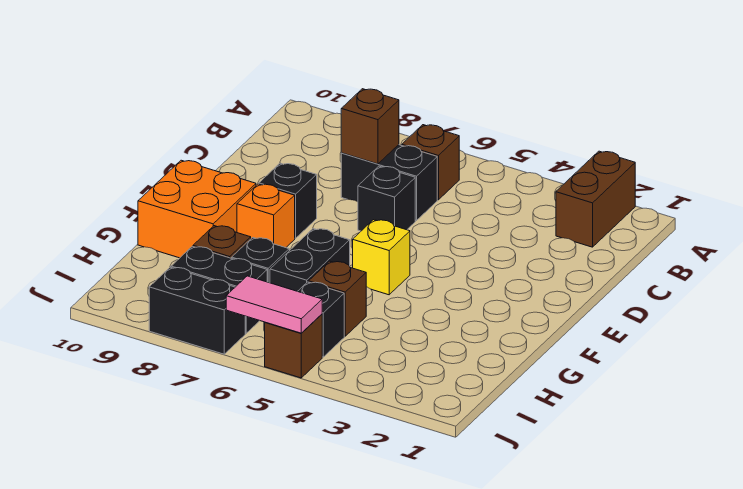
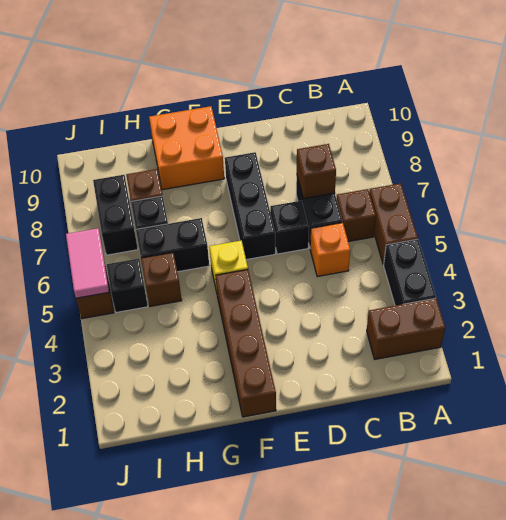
none -> brown 1x2 brick [369,183,418,264]
black 1x1 brick [259,163,317,238] -> black 1x3 brick [225,152,275,260]
none -> brown 1x4 brick [215,270,276,417]
orange 1x1 brick [237,184,295,248] -> orange 1x1 brick moved to [310,223,350,277]
black 1x2 brick [149,267,245,354] -> black 1x2 brick moved to [383,239,436,306]

